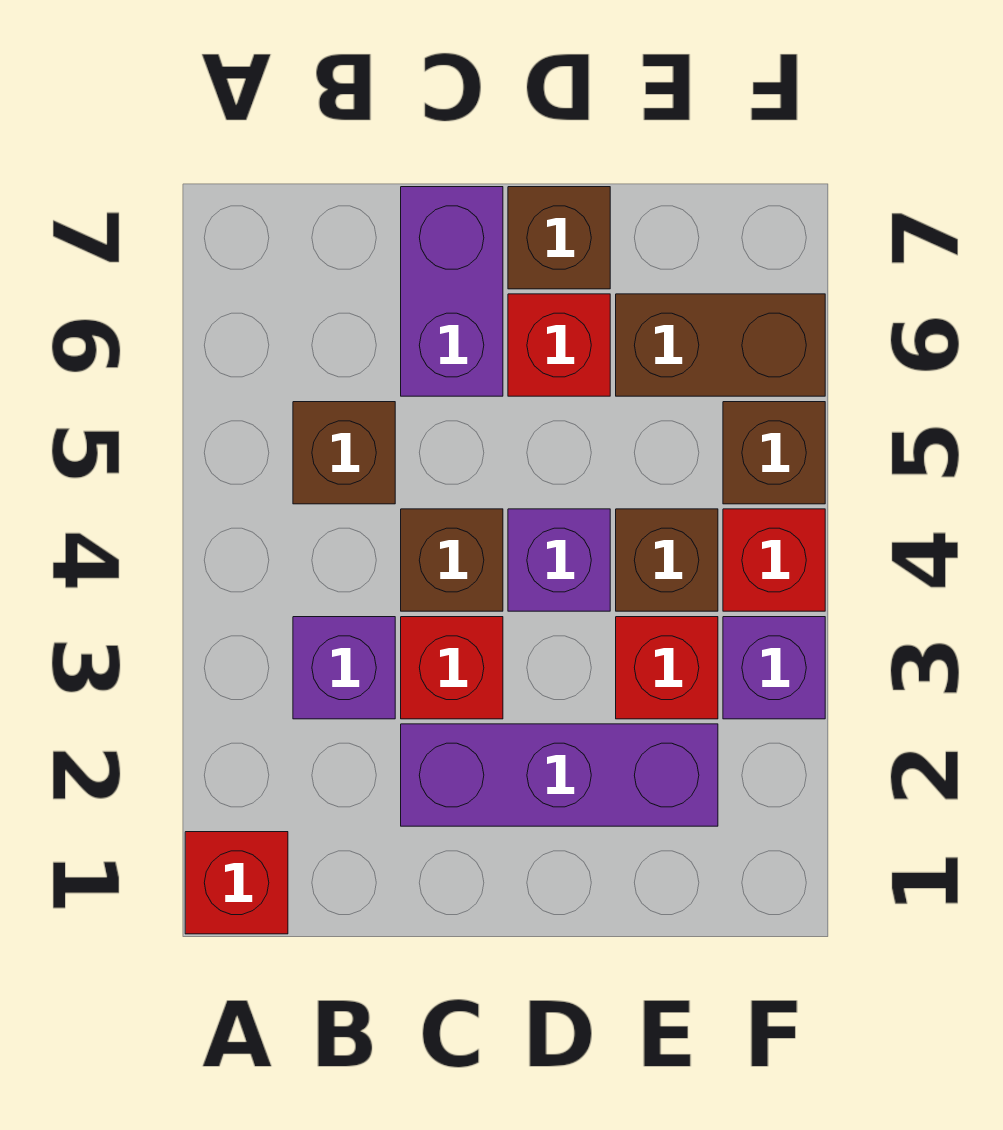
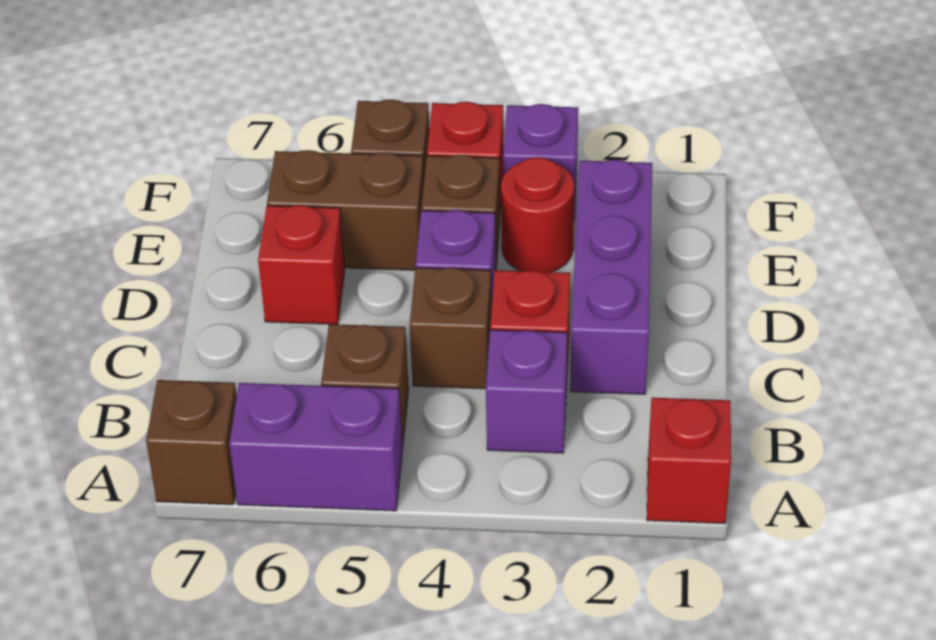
purple 1x2 brick [401,187,503,396] -> purple 1x2 brick moved to [229,383,403,511]
brown 1x1 brick [508,187,610,289] -> brown 1x1 brick moved to [146,380,237,505]
red 1x1 brick [616,617,718,719] -> red 1x1 round brick [501,157,574,272]
brown 1x2 brick [616,294,825,396] -> brown 1x2 brick turned to [267,150,424,270]

